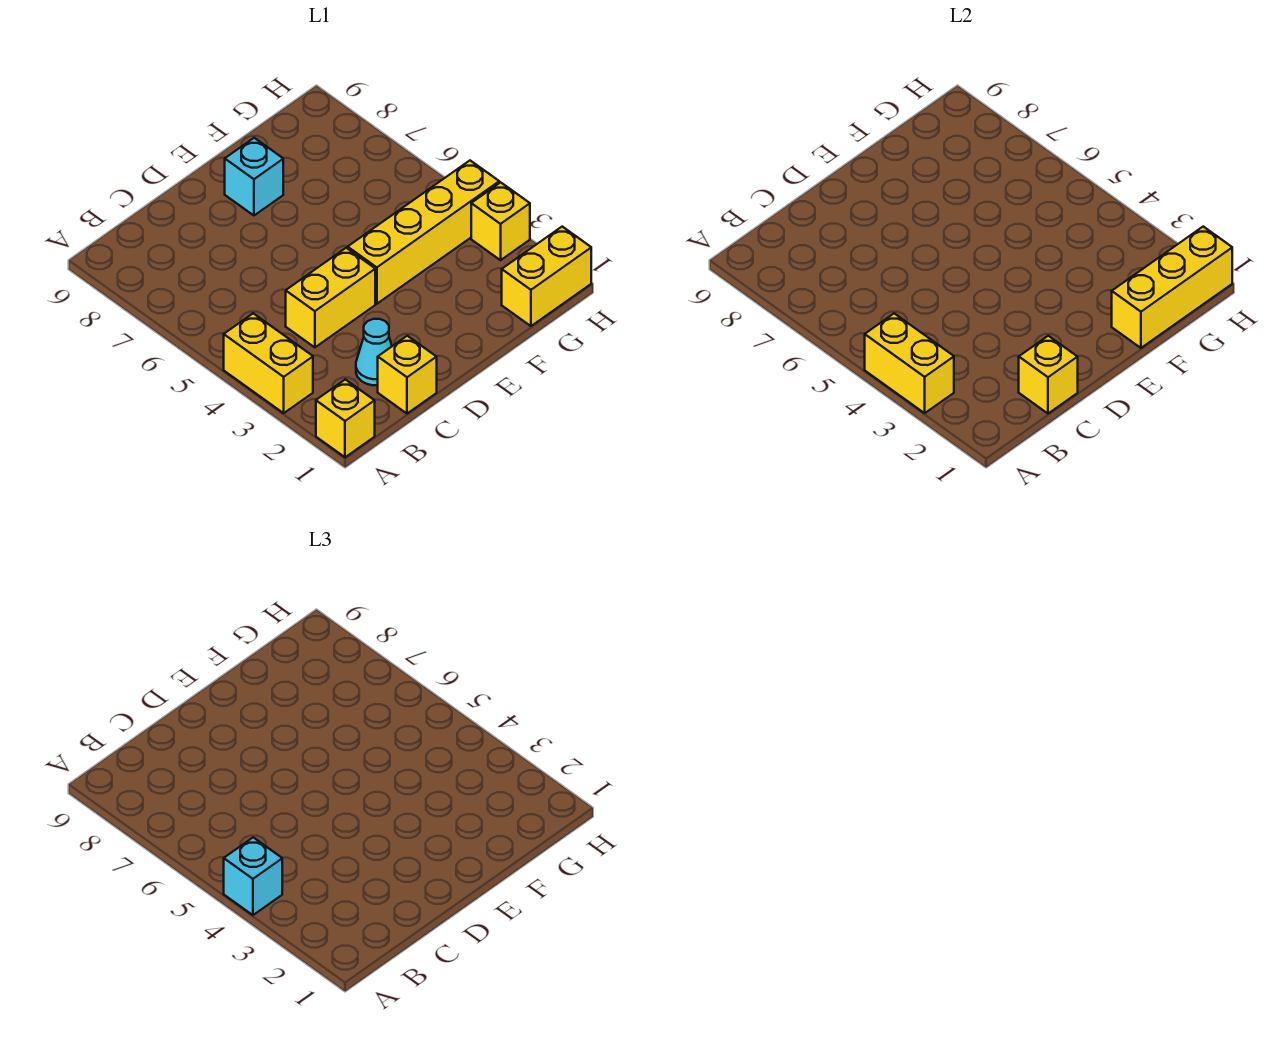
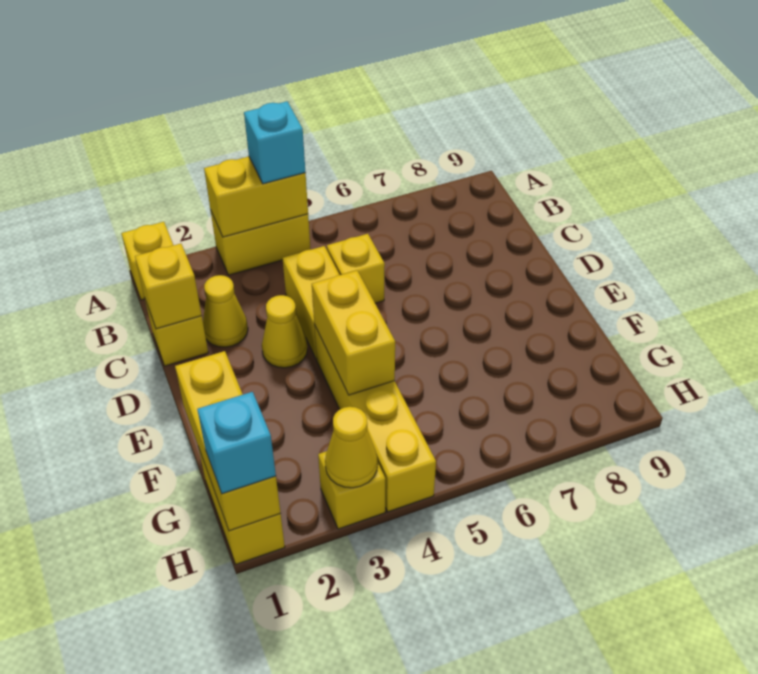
cyan 1x1 cone [356,319,392,386] -> yellow 1x1 cone [203,275,248,347]
none -> yellow 1x1 brick [327,234,385,303]
none -> yellow 1x1 cone [262,295,307,368]
none -> yellow 1x2 brick [312,270,395,395]
cyan 1x1 brick [225,138,283,215] -> cyan 1x1 brick moved to [197,392,276,494]
none -> yellow 1x1 cone [325,407,378,488]

